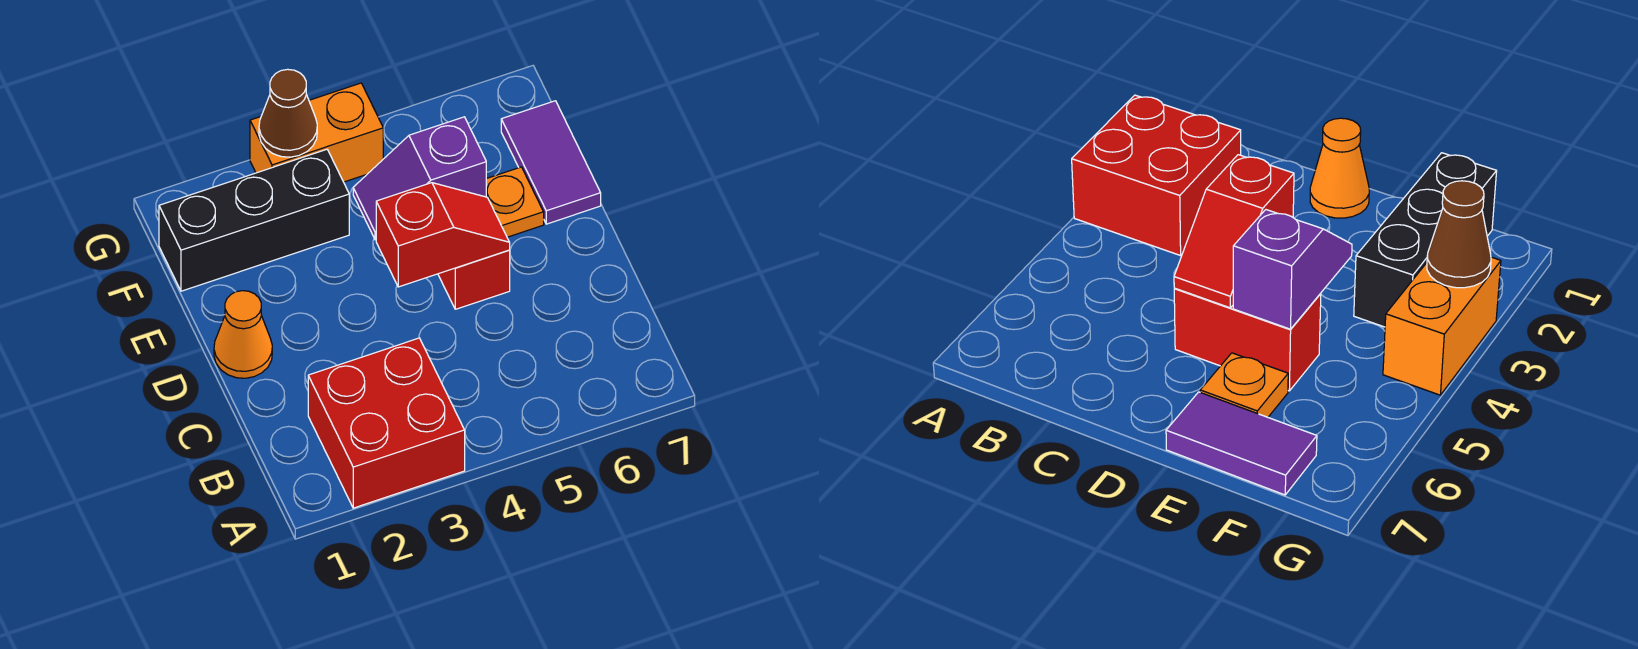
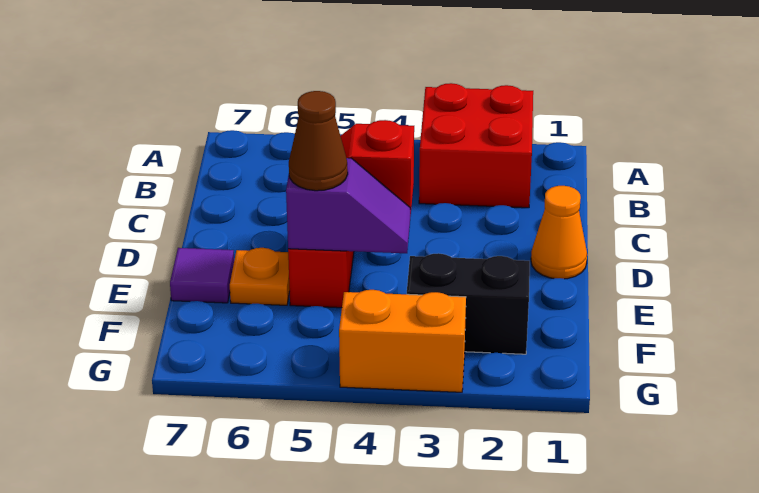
purple 1x2 tile [501,101,601,224] -> purple 1x1 tile [170,248,234,303]
black 1x3 brick [159,149,349,291] -> black 1x2 brick [407,253,530,354]
brown 1x1 cone [259,69,317,157] -> brown 1x1 cone moved to [289,91,348,191]

